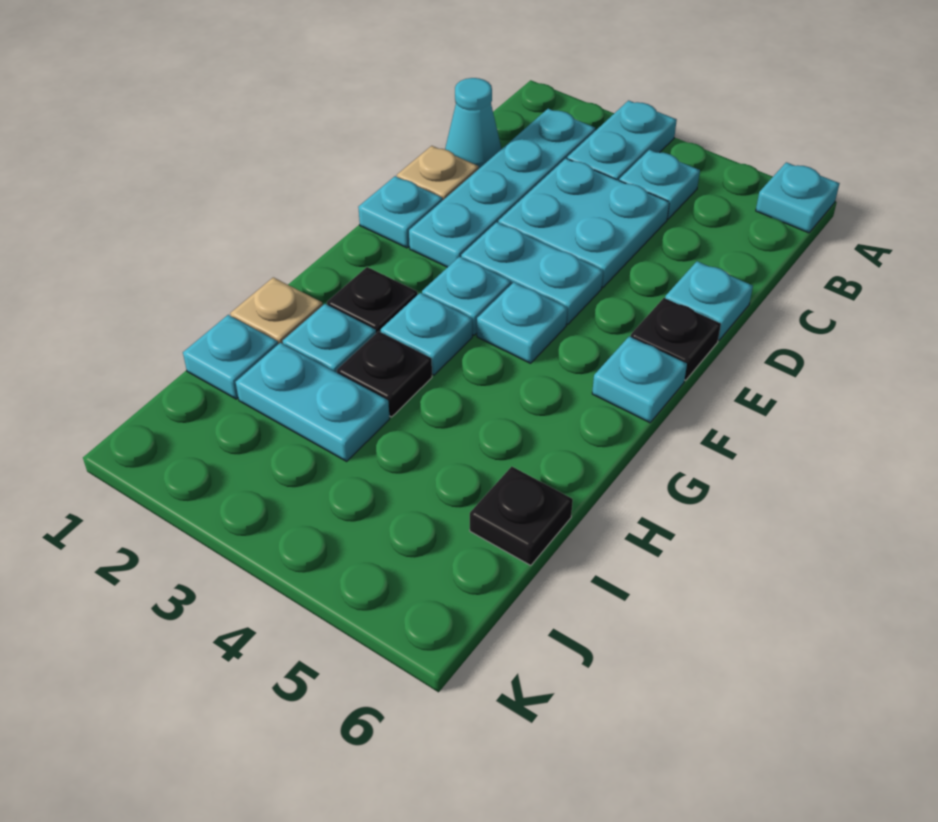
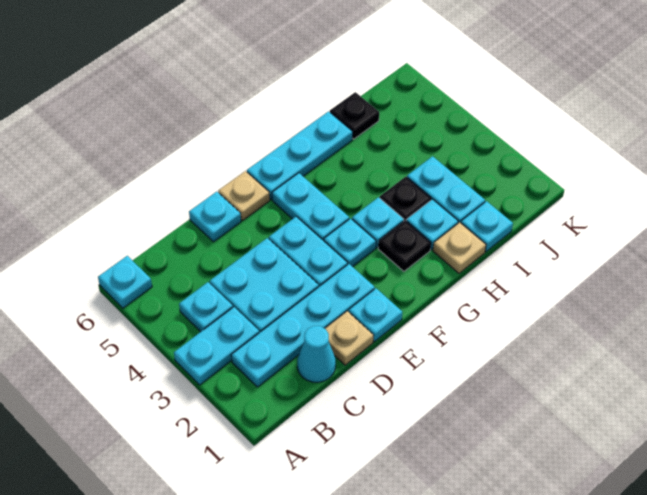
black 1x1 plate [630,298,721,380] -> tan 1x1 plate [218,171,270,220]
cyan 1x1 plate [477,282,567,363] -> cyan 1x2 plate [272,173,349,241]
cyan 1x1 plate [592,336,687,423] -> cyan 1x3 plate [247,111,353,200]

